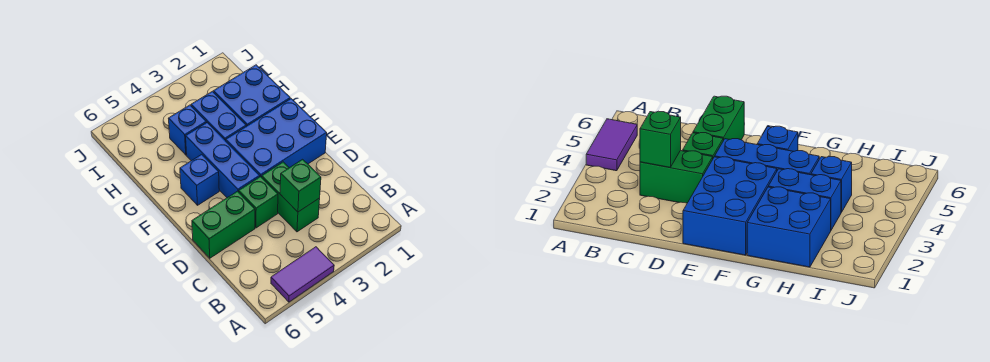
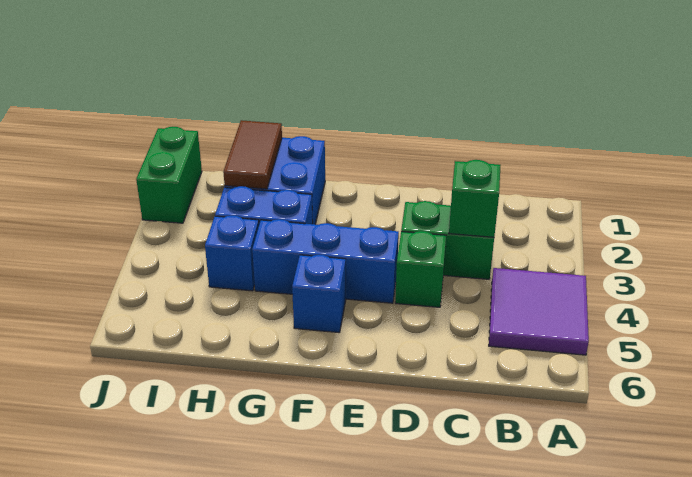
purple 1x2 tile [271,247,334,302] -> purple 2x2 tile [489,268,589,355]
green 1x2 brick [192,191,255,258] -> green 1x2 brick moved to [136,127,202,223]
blue 2x3 brick [226,99,327,177] -> none
none -> brown 1x2 tile [223,120,282,189]

